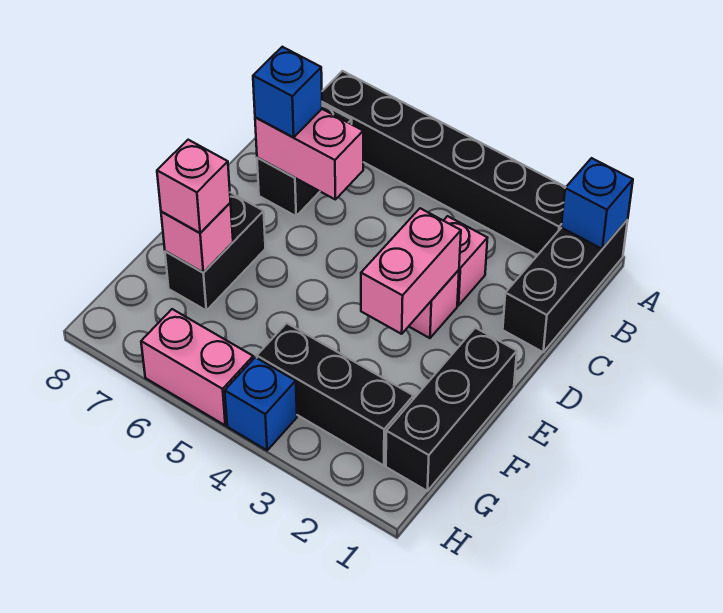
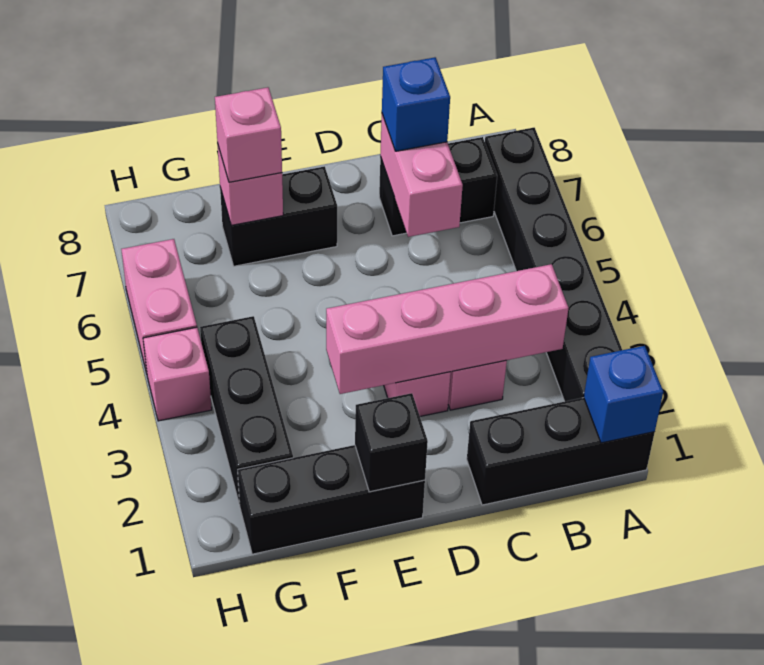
pink 1x2 brick [361,208,461,334] -> pink 1x4 brick [326,264,568,394]
none -> black 1x1 brick [355,393,428,492]
blue 1x1 brick [225,357,297,450] -> pink 1x1 brick [143,327,212,421]

